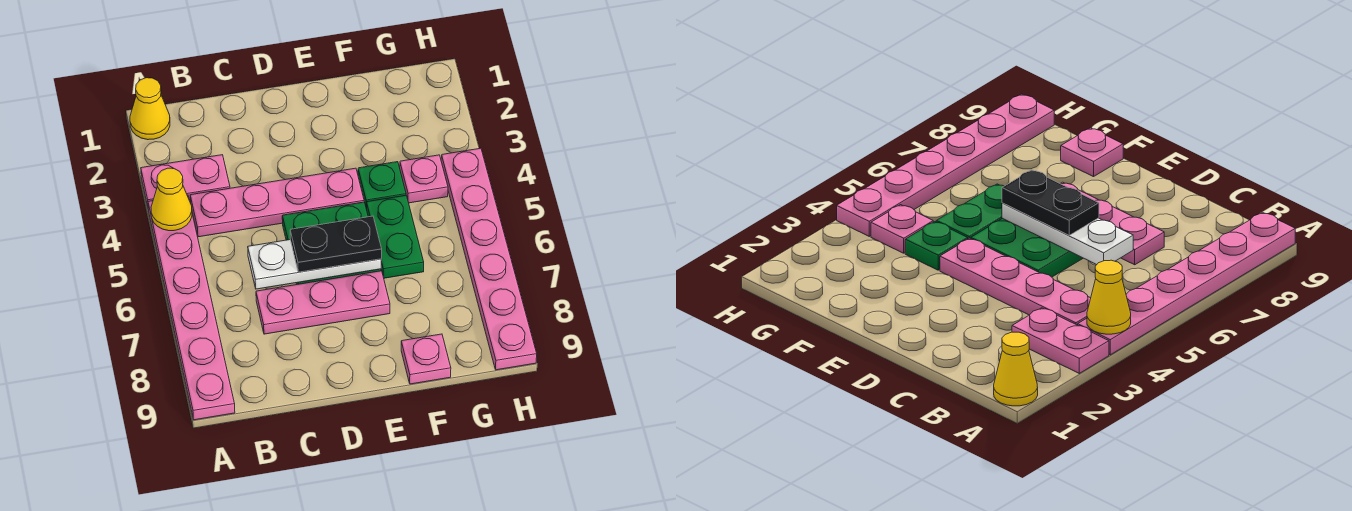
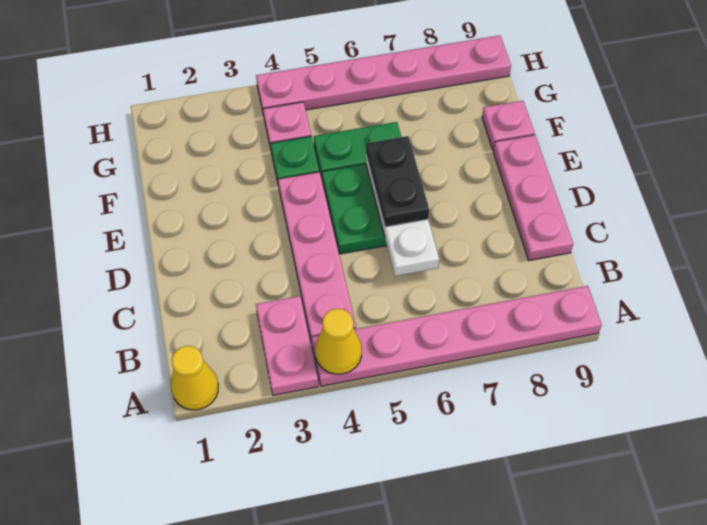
pink 1x3 plate [256,271,390,334] -> pink 1x3 plate moved to [493,135,573,260]

